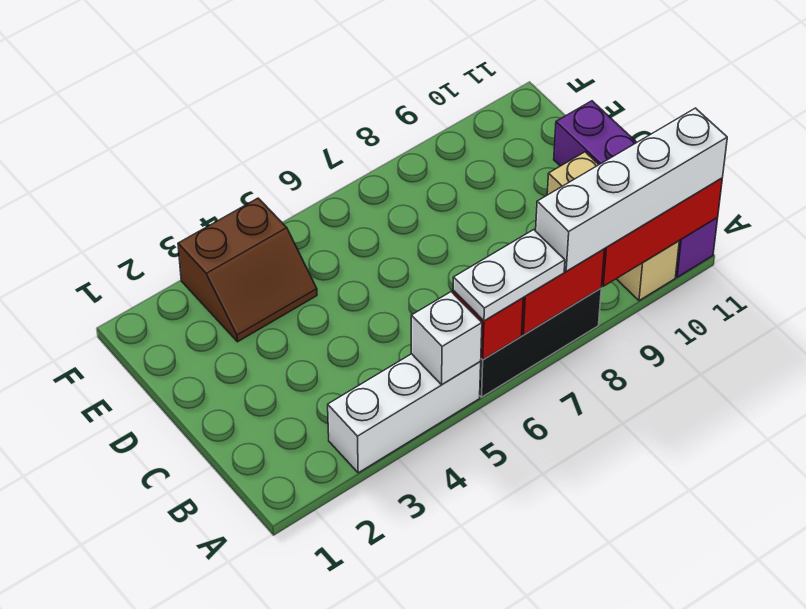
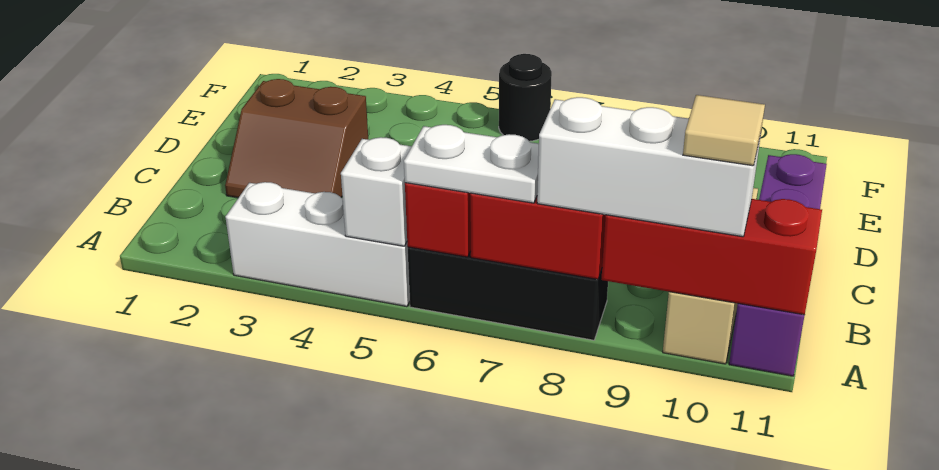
white 1x4 brick [536,108,727,271] -> white 1x3 brick [537,97,761,237]
none -> tan 1x1 tile [683,95,765,166]
brown 2x2 slope [178,198,317,342] -> brown 2x2 slope moved to [225,79,368,198]
none -> black 1x1 round brick [499,54,552,141]

